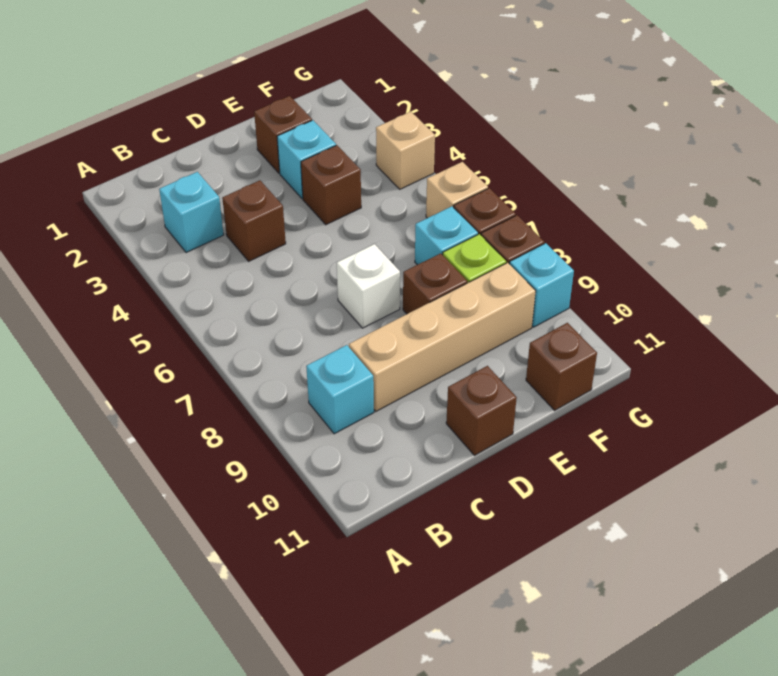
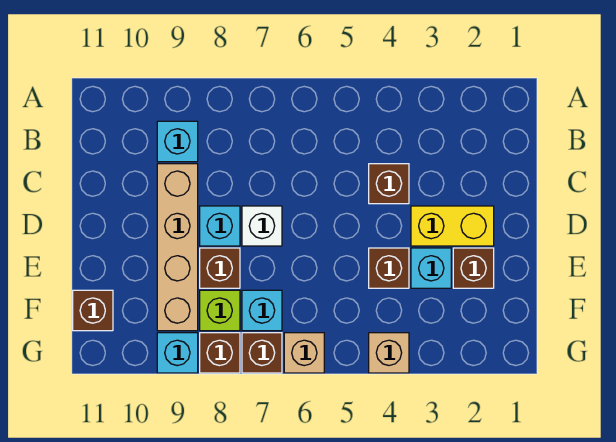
cyan 1x1 brick [159,172,224,253] -> cyan 1x1 brick moved to [200,206,240,246]
none -> yellow 1x2 brick [411,206,494,246]
brown 1x1 brick [446,366,517,455] -> none

